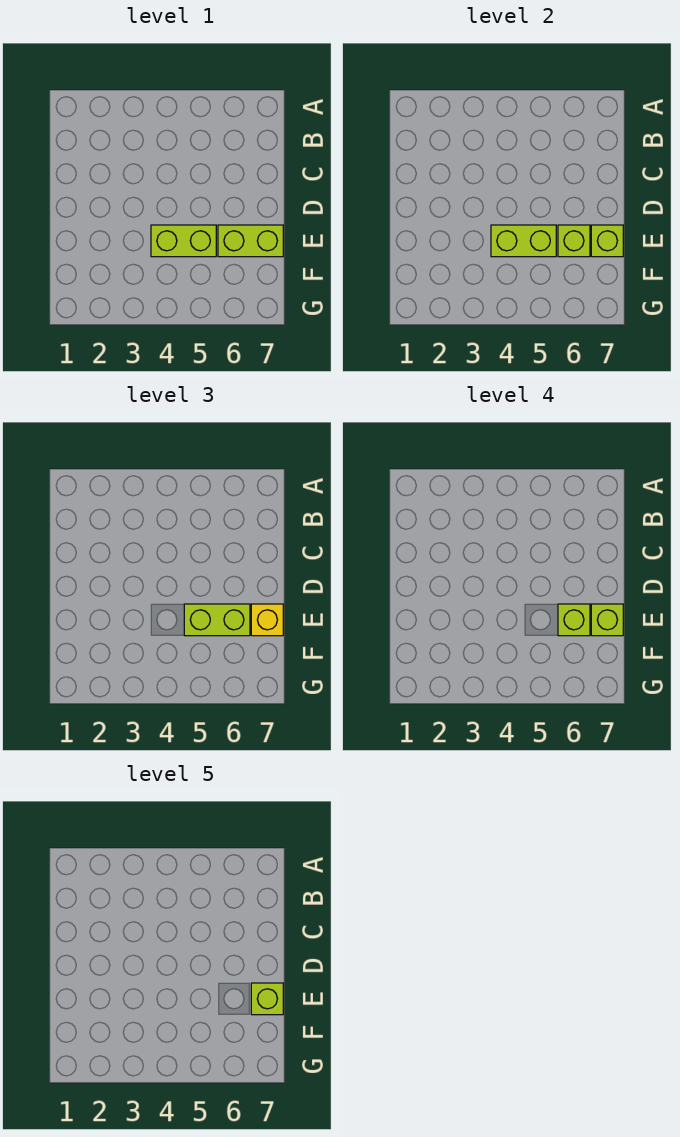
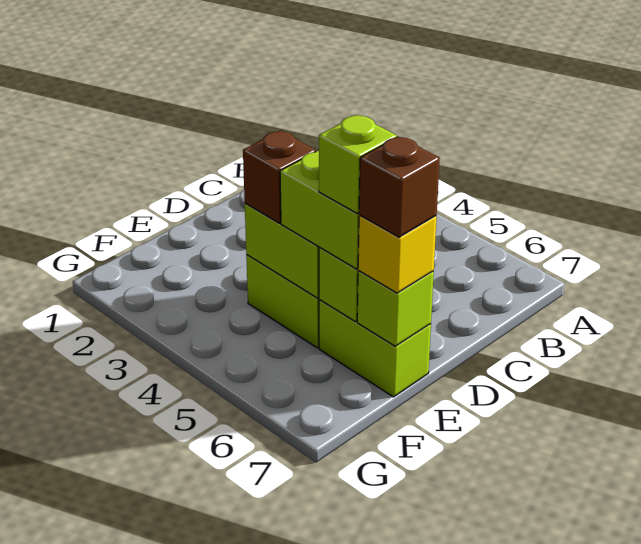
none -> brown 1x1 brick [243,131,316,223]
lime 1x1 brick [591,604,623,636] -> brown 1x1 brick [359,136,440,237]
lime 1x1 brick [251,983,283,1015] -> none

